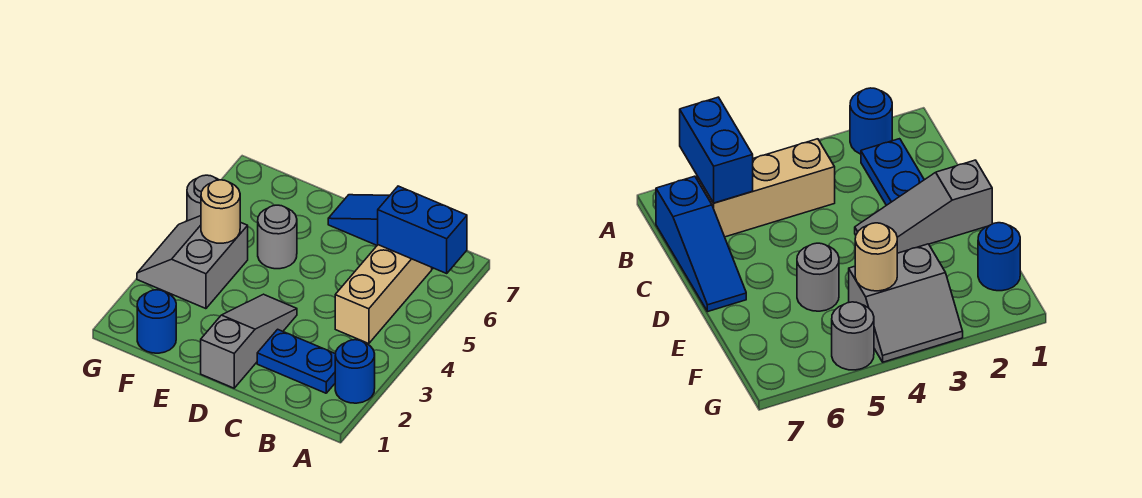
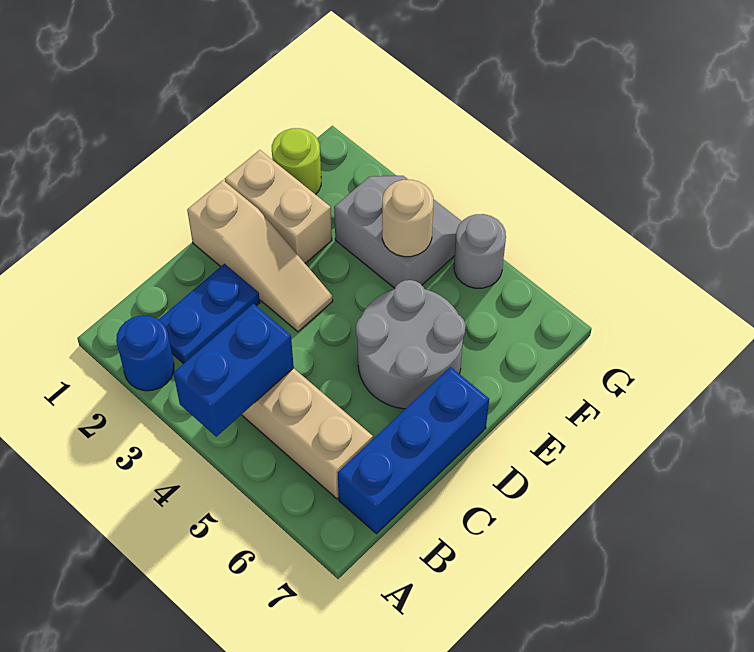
blue 1x2 brick [378,186,467,273] -> blue 1x2 brick moved to [173,304,294,437]
blue 1x3 slope [328,195,433,269] -> blue 1x3 brick [338,367,489,534]
grey 1x3 slope [201,294,297,388] -> tan 1x3 slope [187,180,333,332]
none -> tan 1x2 brick [225,150,332,263]
grey 1x1 round brick [258,205,297,269] -> grey 2x2 round brick [356,280,465,409]
blue 1x1 round brick [137,290,176,353] -> lime 1x1 round brick [272,128,321,195]

